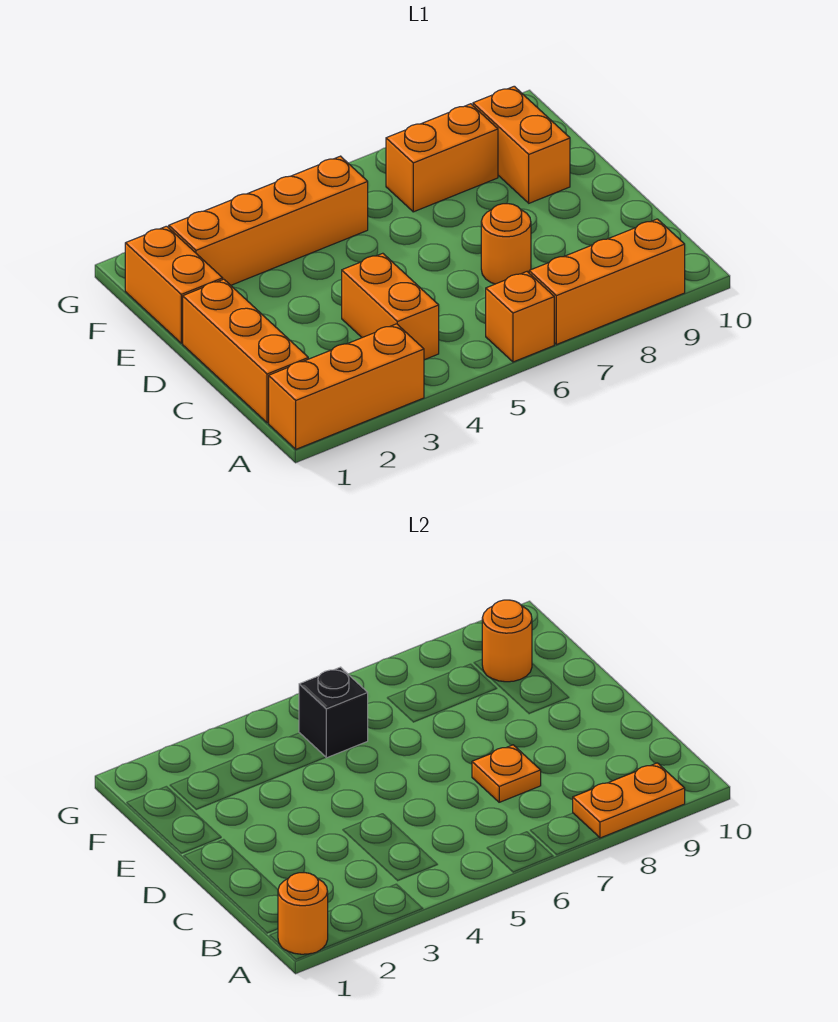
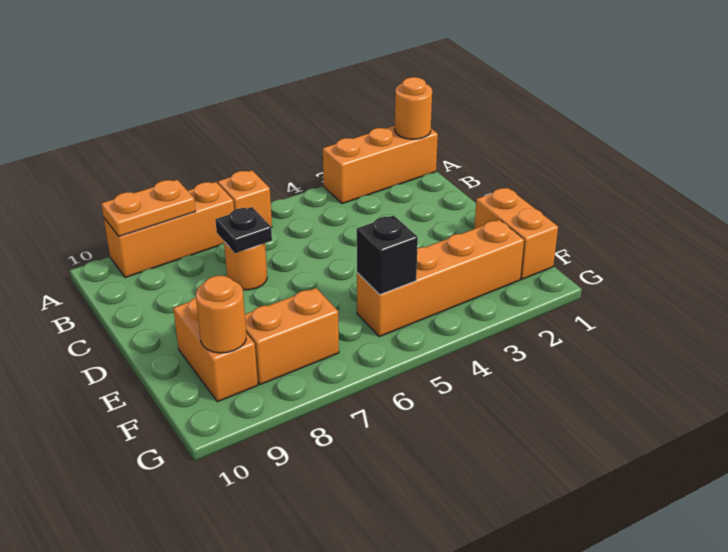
orange 1x3 brick [183,279,308,423] -> none
orange 1x2 brick [342,253,439,360] -> none
orange 1x1 plate [472,745,541,802] -> black 1x1 plate [215,207,272,253]

